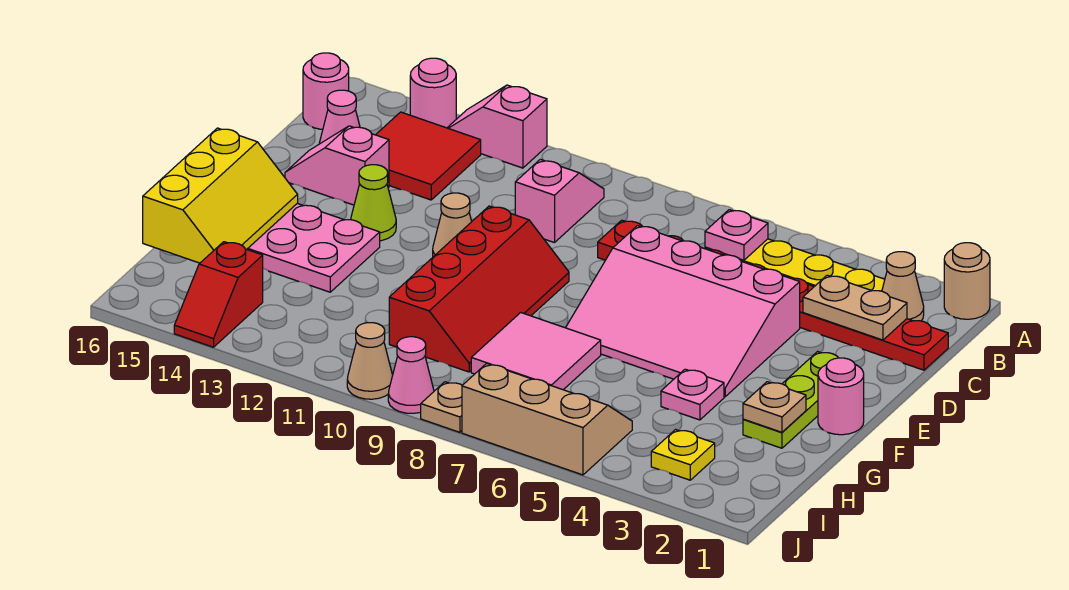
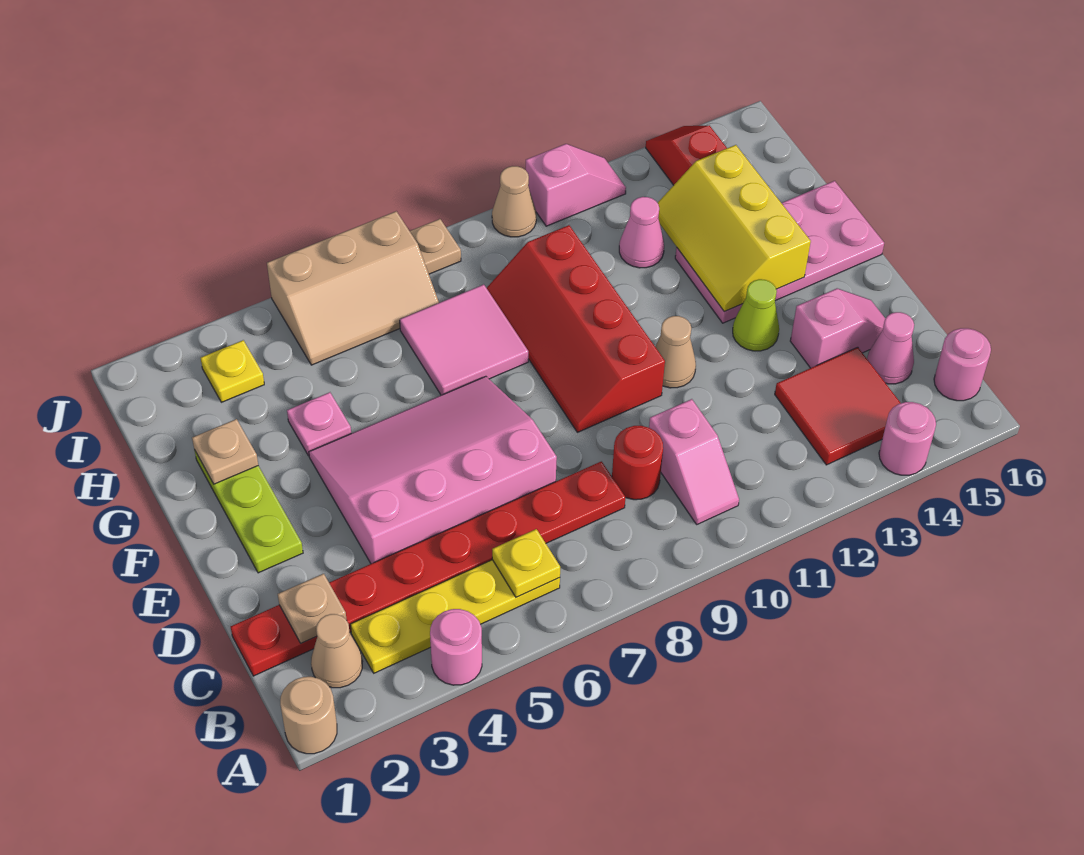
pink 1x2 slope [447,85,547,168] -> pink 1x2 slope moved to [526,144,626,226]
pink 1x1 plate [705,210,768,260] -> yellow 1x1 plate [492,529,560,597]
tan 1x2 plate [803,275,907,340] -> tan 1x1 plate [278,574,347,643]
none -> red 1x1 round brick [612,426,663,500]
pink 1x1 round brick [818,358,864,435] -> pink 1x1 round brick moved to [430,609,482,685]
yellow 2x3 slope [143,128,298,263] -> yellow 2x3 slope moved to [658,145,811,312]
pink 1x1 cone [388,337,434,413] -> pink 1x1 cone moved to [619,197,664,268]

